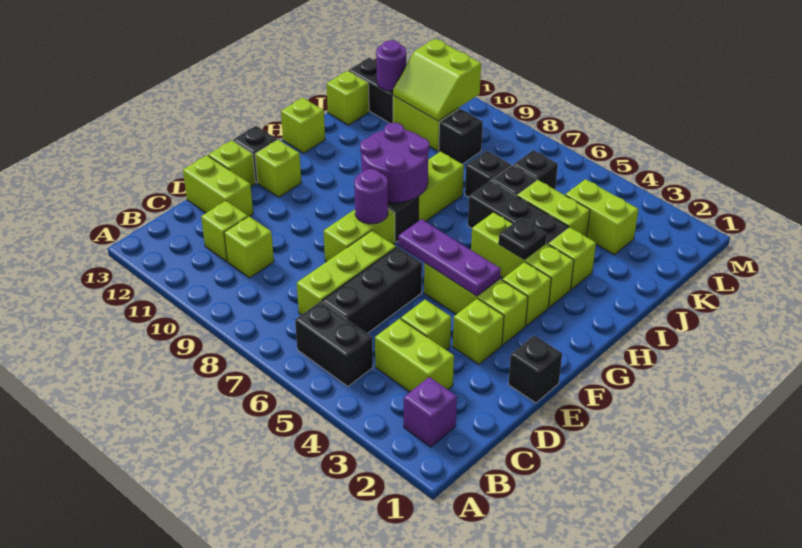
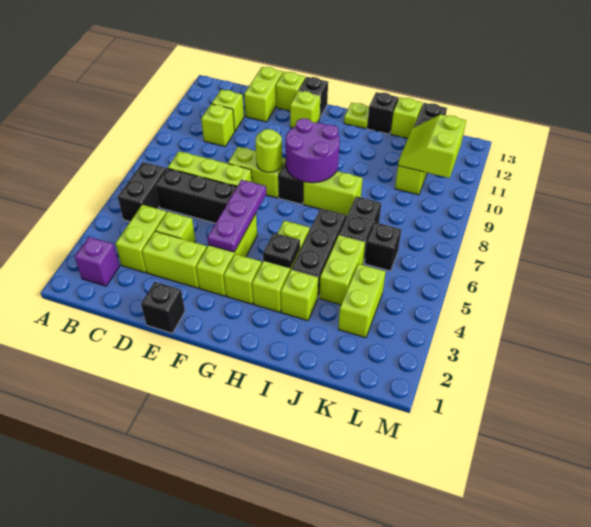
lime 1x1 brick [453,299,504,364] -> lime 1x2 brick [142,231,207,288]
purple 1x1 round brick [354,169,388,224] -> lime 1x1 round brick [255,129,282,172]
lime 1x1 brick [281,98,325,153] -> lime 1x1 plate [344,103,369,129]
black 1x1 brick [439,109,483,164] -> black 1x1 brick moved to [367,92,398,134]
purple 1x1 round brick [376,40,406,91] -> none

